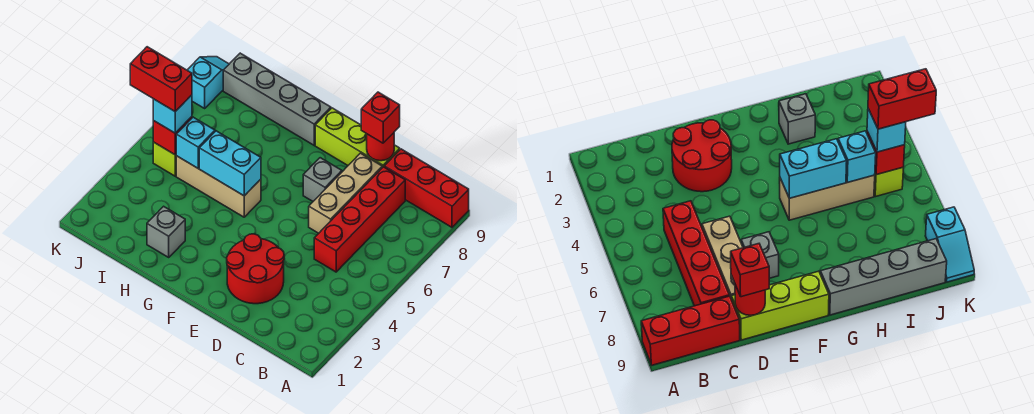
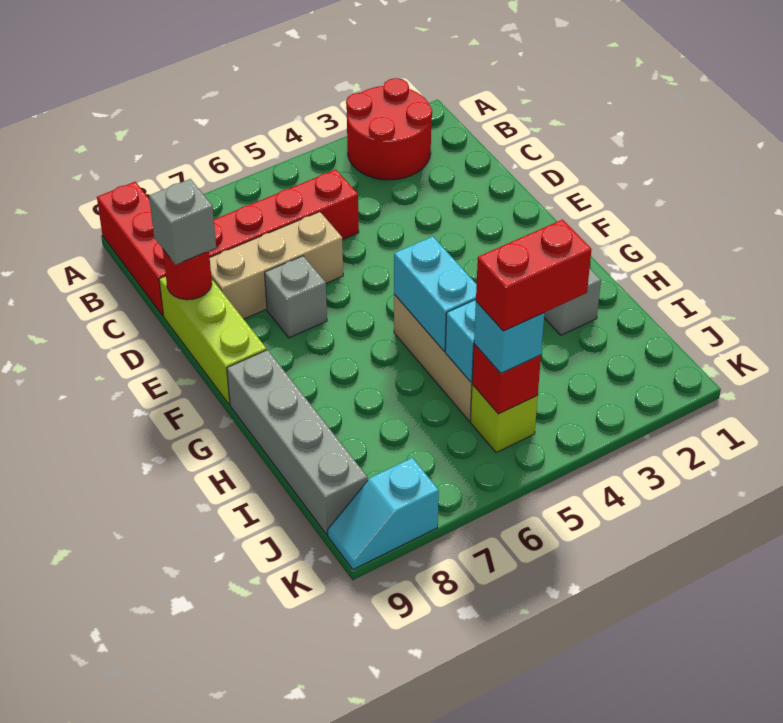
red 2x2 round brick [227,234,284,304] -> red 2x2 round brick moved to [346,78,432,180]
red 1x1 brick [361,92,400,143] -> grey 1x1 brick [149,179,216,265]
red 1x2 brick [130,47,192,112] -> red 1x2 brick turned to [476,220,591,331]

